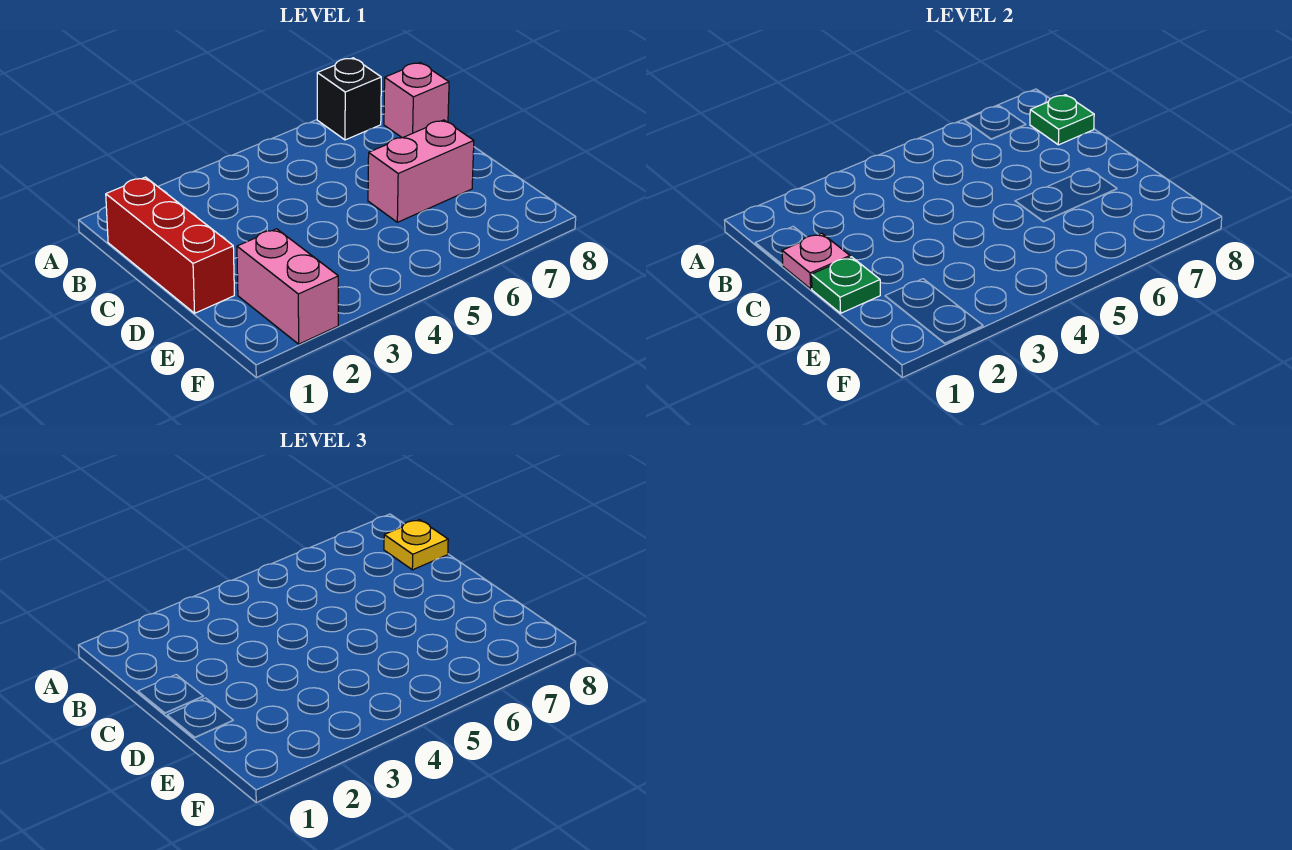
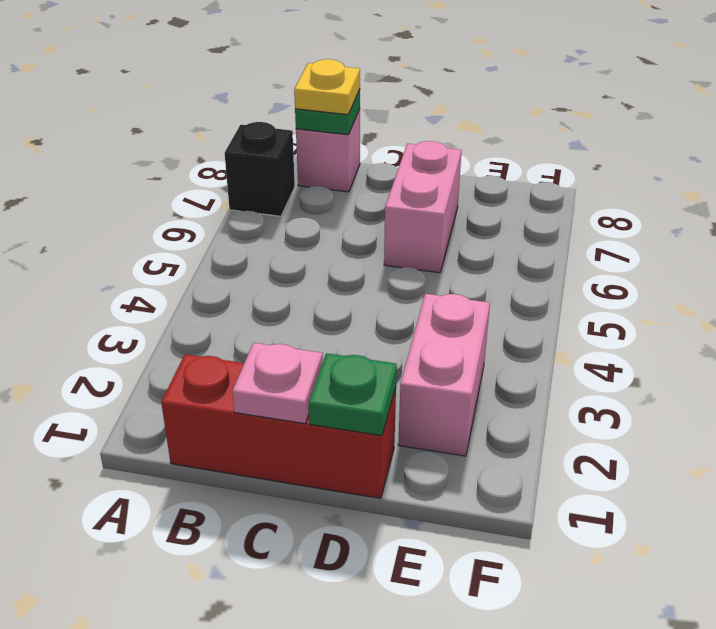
pink 1x2 brick [237,229,338,344] -> pink 1x2 brick turned to [398,294,490,456]

